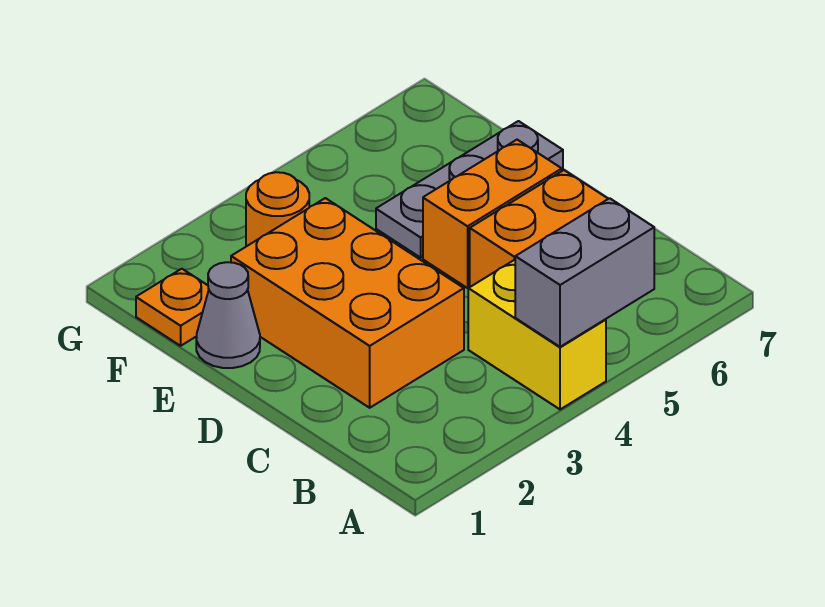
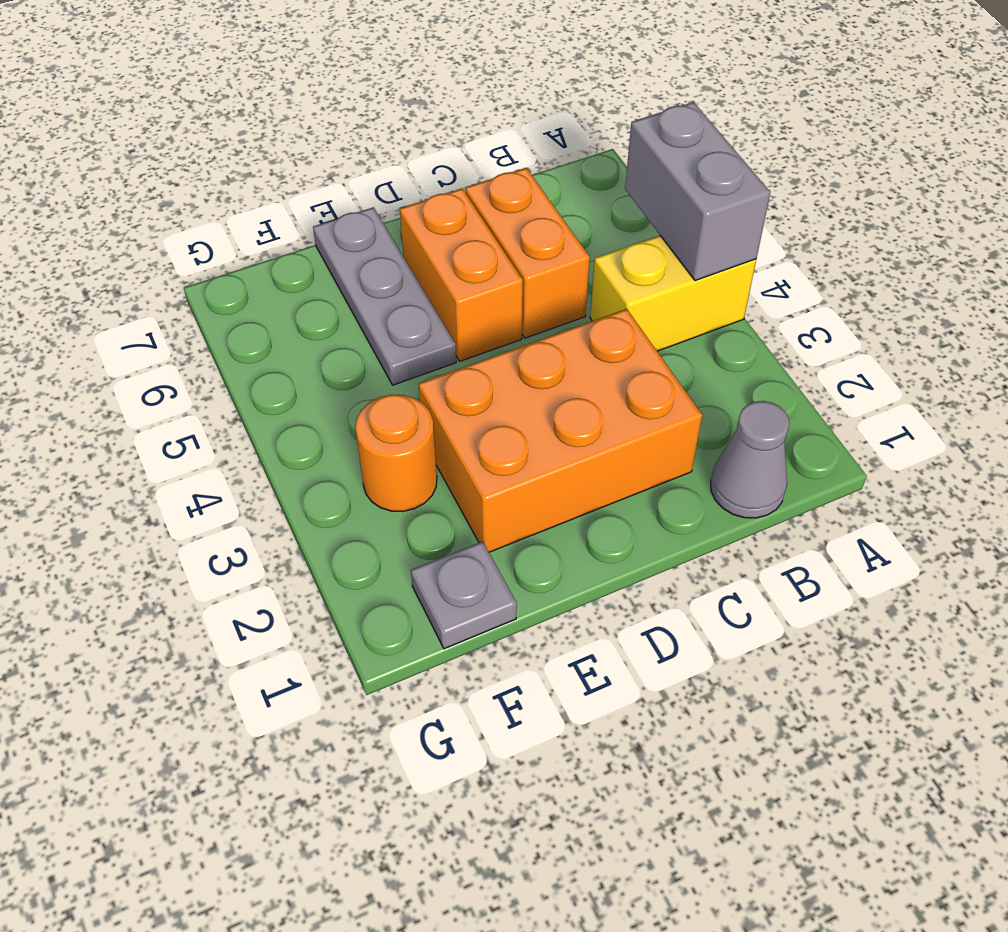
grey 1x1 cone [196,262,260,368] -> grey 1x1 cone moved to [711,401,789,518]
orange 1x1 plate [136,269,209,346] -> grey 1x1 plate [411,541,517,649]

